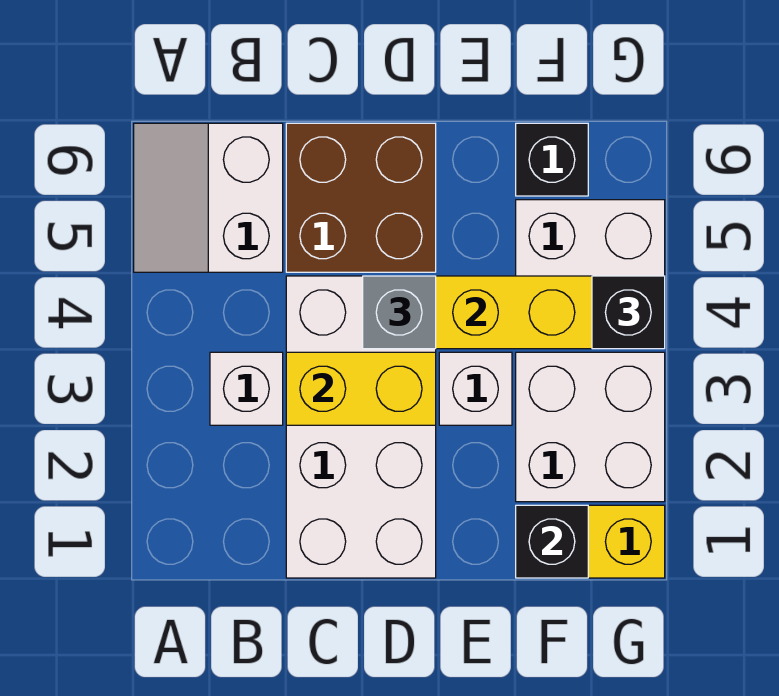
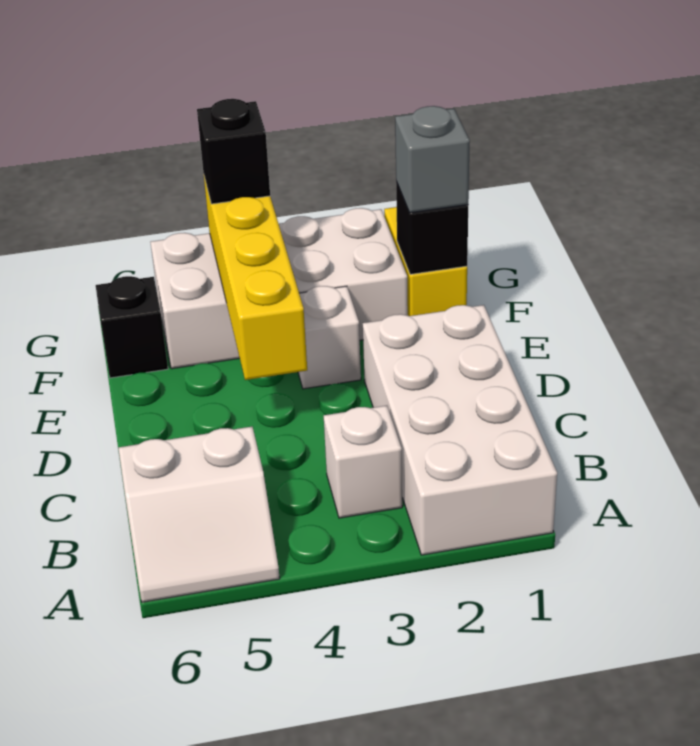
white 2x4 brick [286,276,436,578] -> white 2x4 brick turned to [363,305,557,555]
yellow 1x2 brick [286,352,436,425] -> none
brown 2x2 brick [286,123,436,272] -> none
grey 1x1 brick [363,276,436,349] -> grey 1x1 brick moved to [395,106,470,213]

